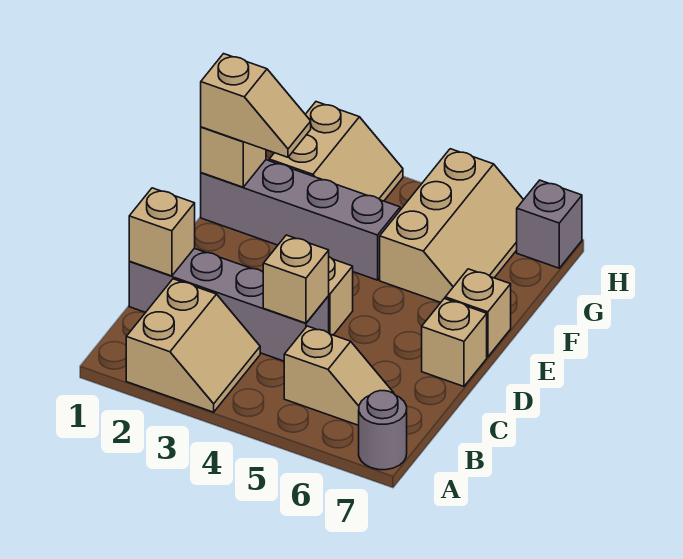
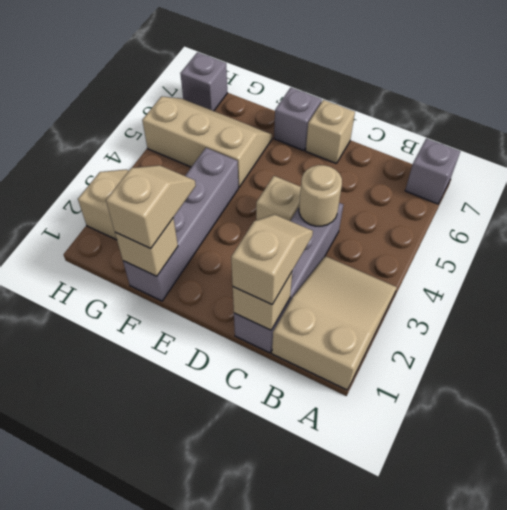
tan 2x2 slope [126,279,260,412] -> tan 2x3 slope [272,256,397,390]
grey 1x1 round brick [359,391,407,470] -> grey 1x1 brick [405,139,460,204]
tan 1x2 slope [284,326,394,425] -> tan 1x2 slope moved to [231,214,313,304]
tan 1x1 brick [263,235,329,323] -> tan 1x1 round brick [299,165,342,226]
tan 1x1 brick [445,269,511,357] -> grey 1x1 brick [274,88,322,151]

